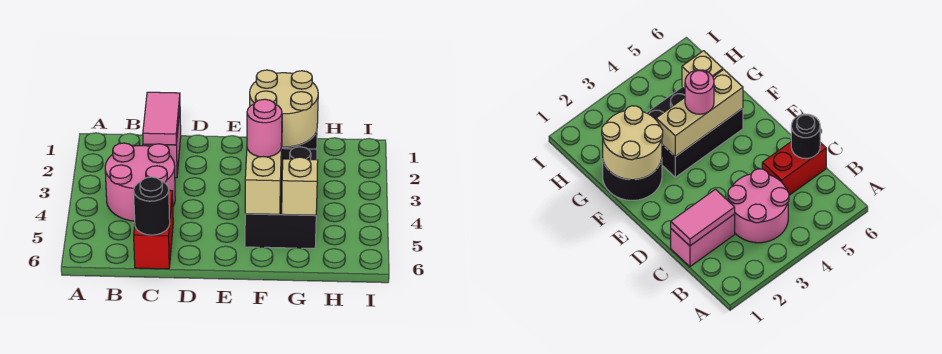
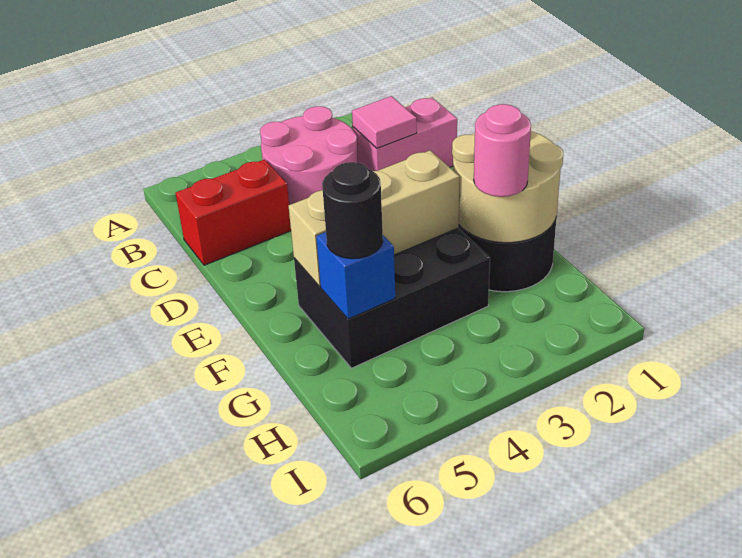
pink 1x2 tile [143,92,180,145] -> pink 1x1 tile [352,96,417,148]
black 1x1 round brick [134,177,170,235] -> black 1x1 round brick moved to [322,162,383,259]
pink 1x1 round brick [247,99,282,157] -> pink 1x1 round brick moved to [474,104,531,197]
tan 1x1 brick [282,157,318,215] -> blue 1x1 brick [316,232,395,319]

